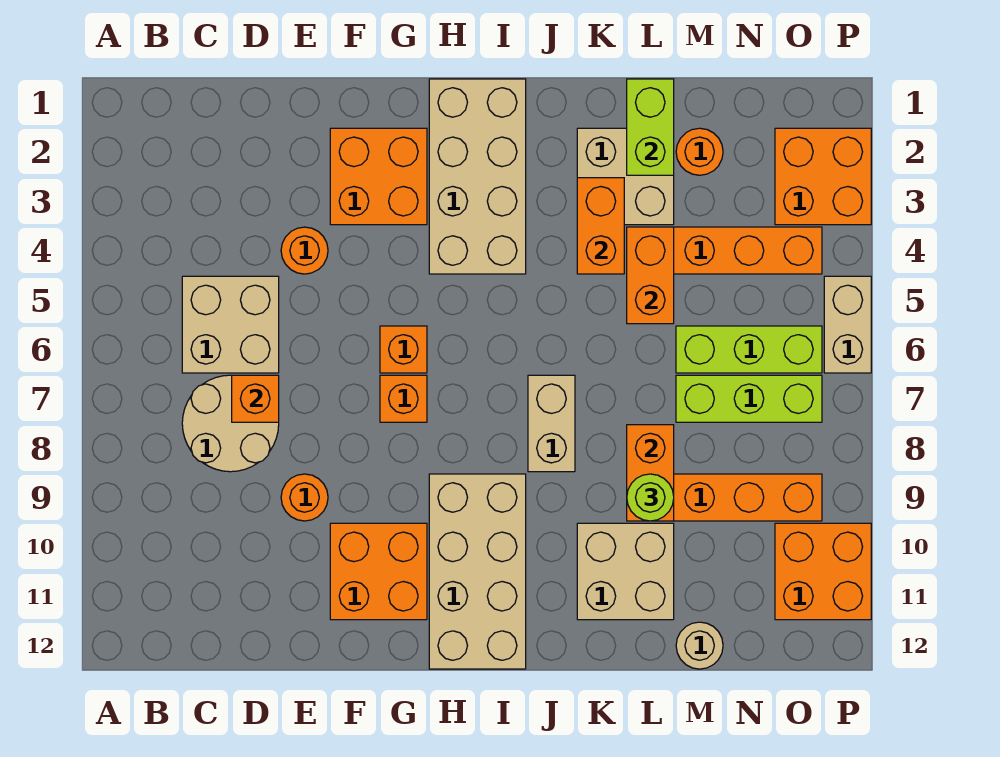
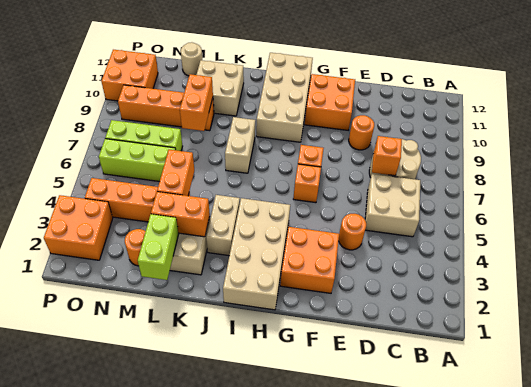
orange 1x2 brick [577,178,624,274] -> orange 1x2 brick turned to [151,192,210,237]
lime 1x1 round brick [627,474,674,521] -> none
tan 1x2 brick [824,276,871,373] -> tan 1x2 brick moved to [206,195,240,256]

